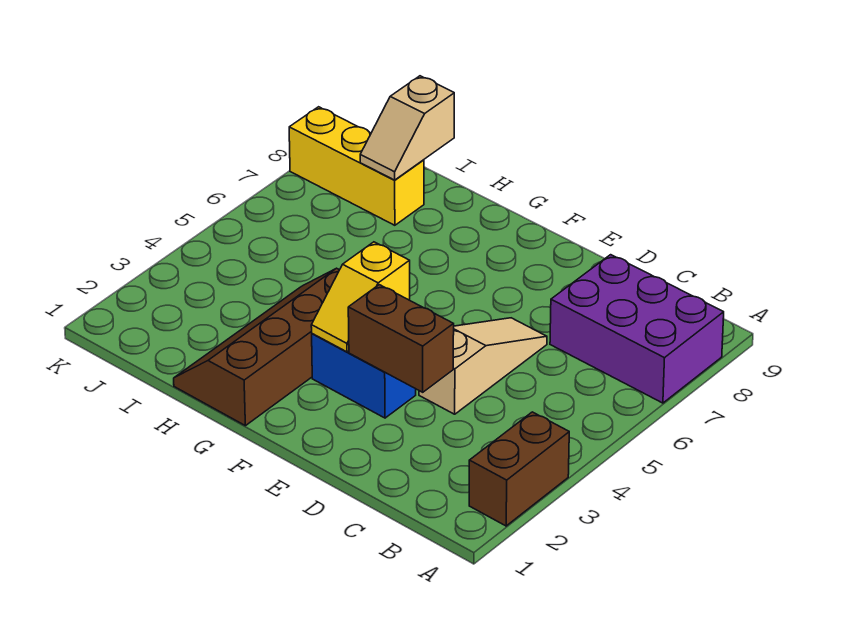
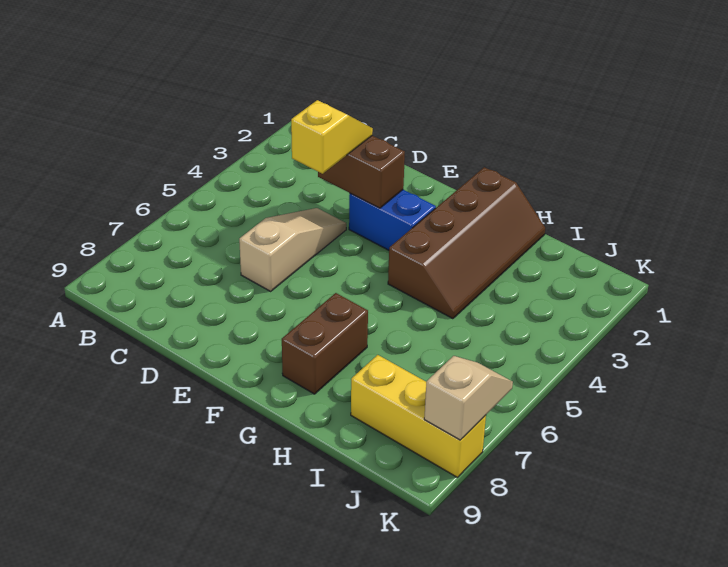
brown 1x2 brick [469,412,569,526] -> brown 1x2 brick moved to [282,293,368,394]
purple 2x3 brick [550,255,724,403] -> none
tan 1x3 slope [419,318,547,414] -> tan 1x3 slope turned to [239,208,346,291]
yellow 1x2 slope [311,242,410,352] -> yellow 1x2 slope moved to [291,100,373,174]
tan 1x2 slope [360,76,454,180] -> tan 1x2 slope moved to [424,356,513,440]

